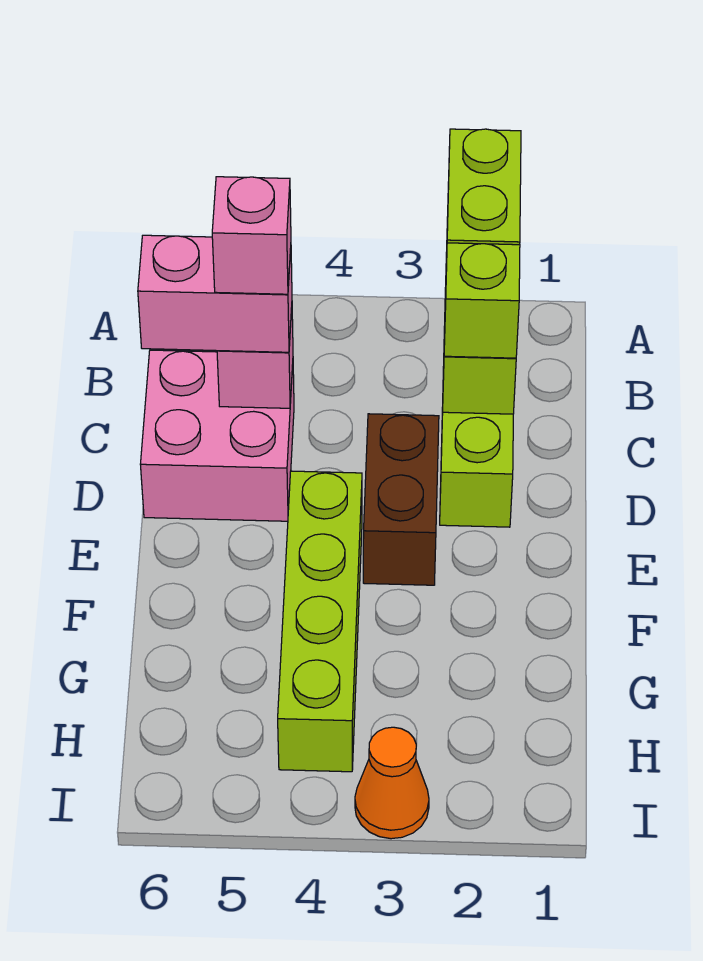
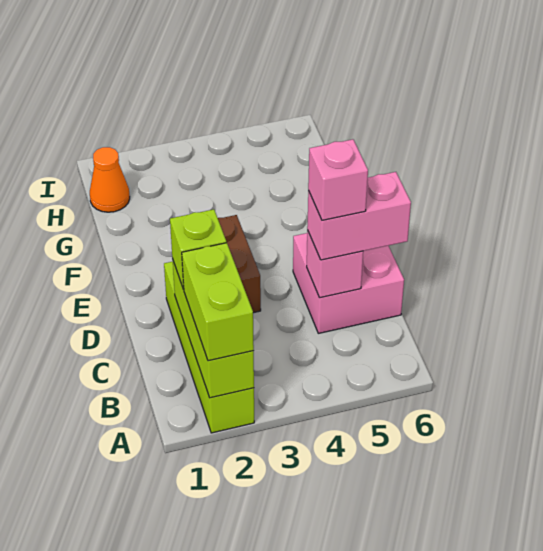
lime 1x4 brick [278,471,362,772] -> none
orange 1x1 cone [355,727,429,839] -> orange 1x1 cone moved to [90,147,130,212]

